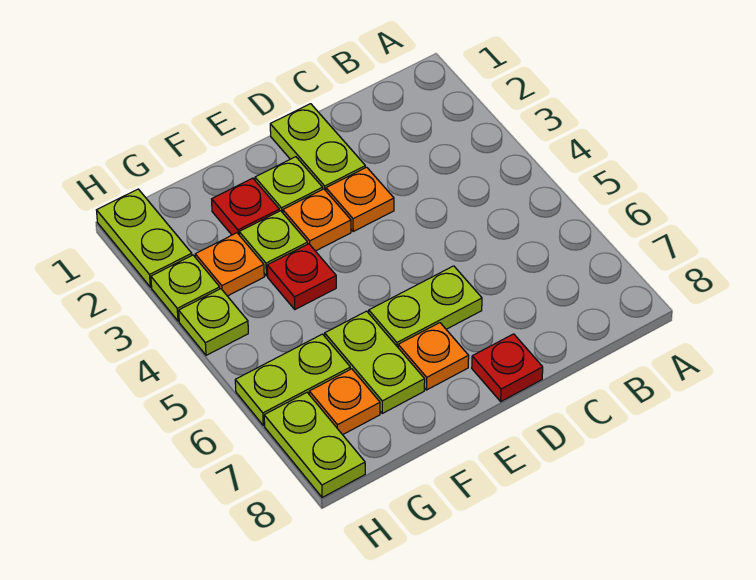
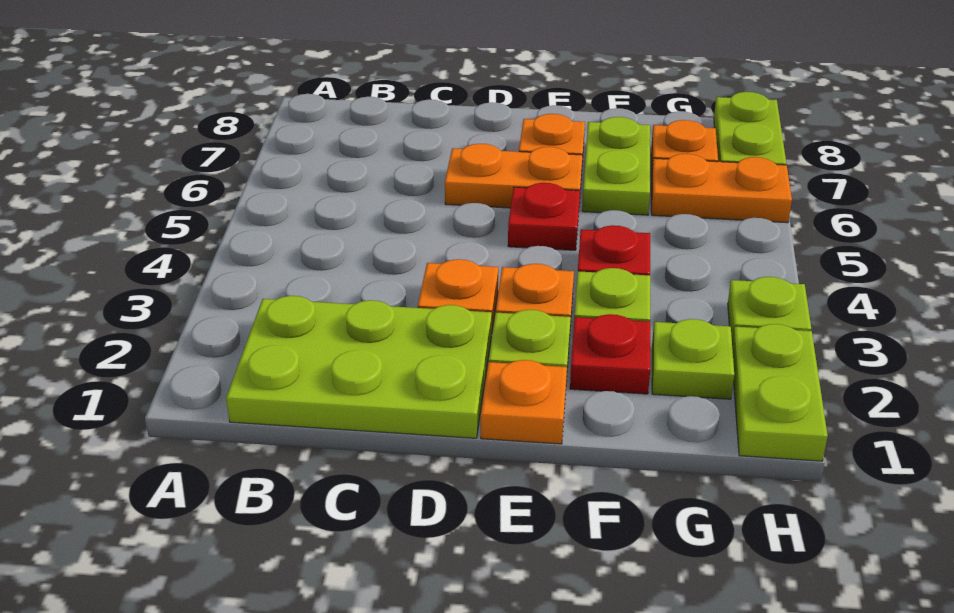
lime 1x2 plate [270,104,365,191] -> lime 2x3 plate [226,296,492,438]
lime 1x2 plate [369,266,482,347] -> orange 1x2 plate [445,144,583,208]
red 1x1 plate [472,334,543,401] -> red 1x1 plate moved to [508,183,580,250]
orange 1x1 plate [195,233,264,296] -> orange 1x1 plate moved to [481,360,567,444]
lime 1x2 plate [235,334,350,425] -> orange 1x2 plate [651,154,792,223]
lime 1x1 plate [179,289,248,355] -> lime 1x1 plate moved to [652,319,734,399]

